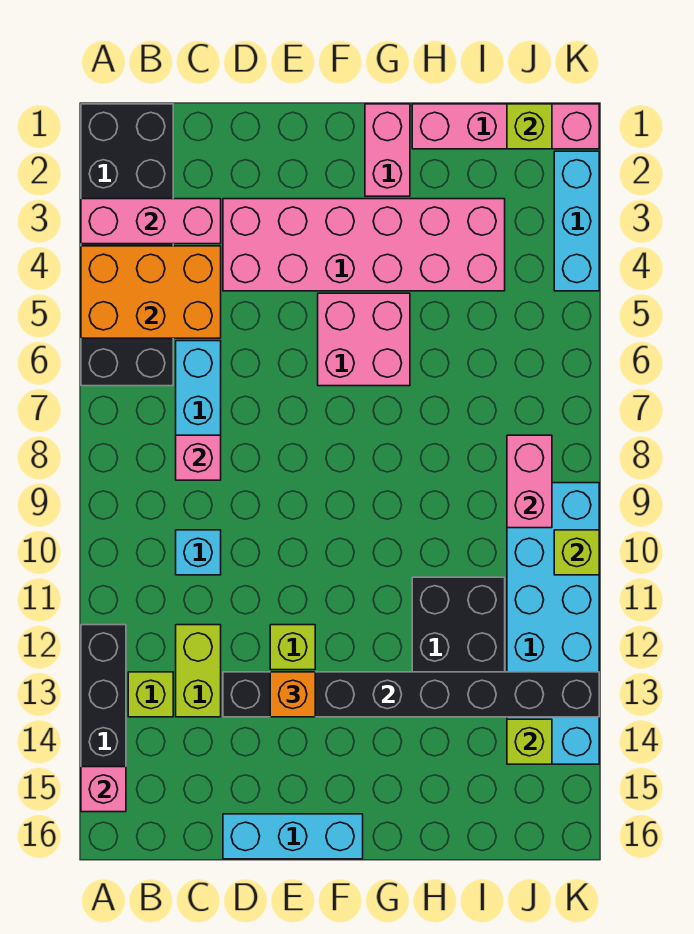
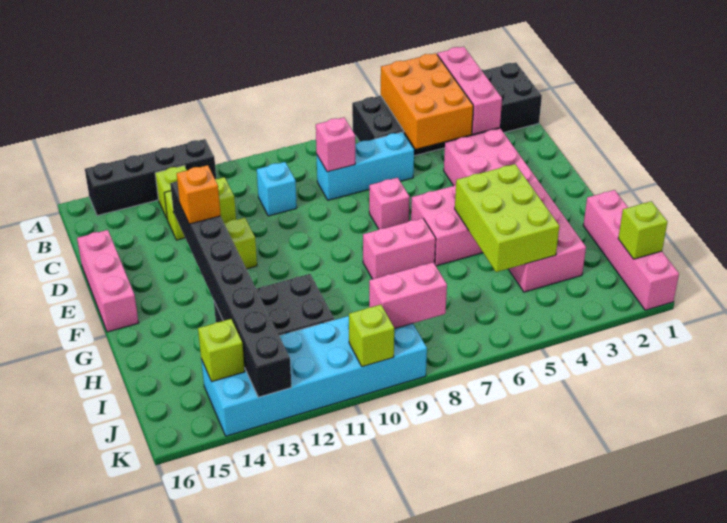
pink 1x1 brick [81,767,126,812] -> pink 1x1 brick moved to [369,178,410,229]
cyan 1x3 brick [223,814,363,859] -> pink 1x3 brick [77,230,139,332]
pink 1x2 brick [365,104,410,196] -> pink 1x2 brick moved to [363,218,436,279]
none -> lime 2x3 brick [455,164,559,272]
cyan 1x3 brick [554,151,599,291] -> none

